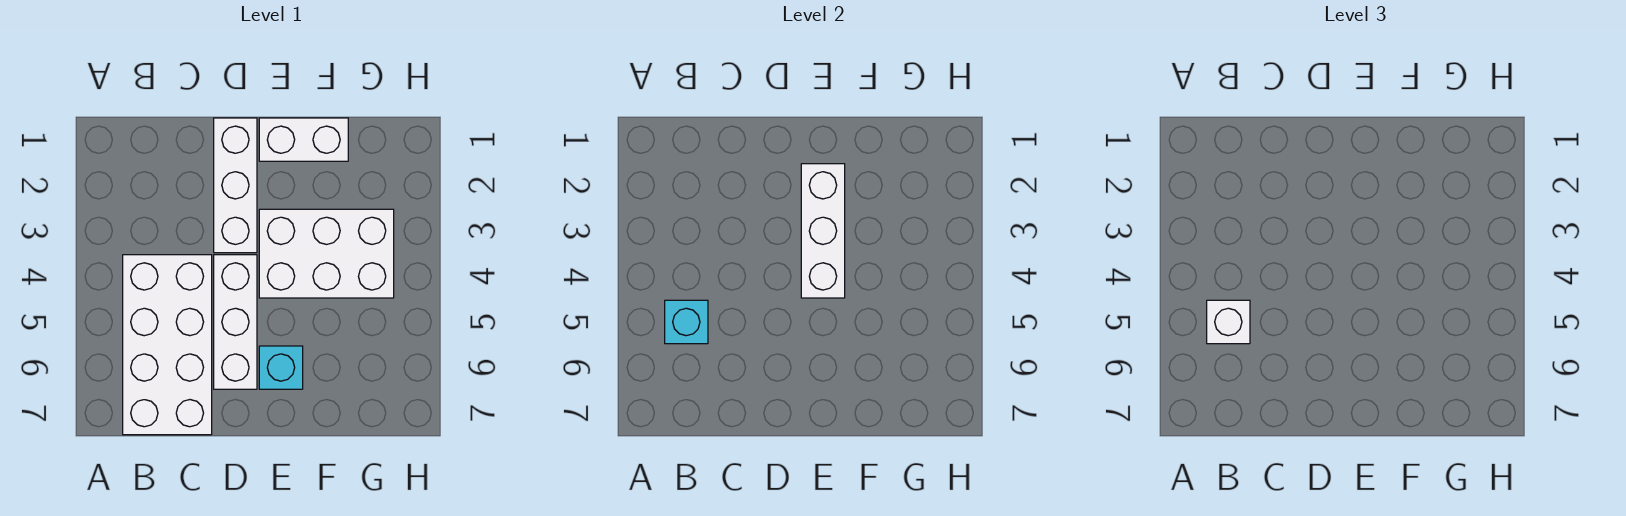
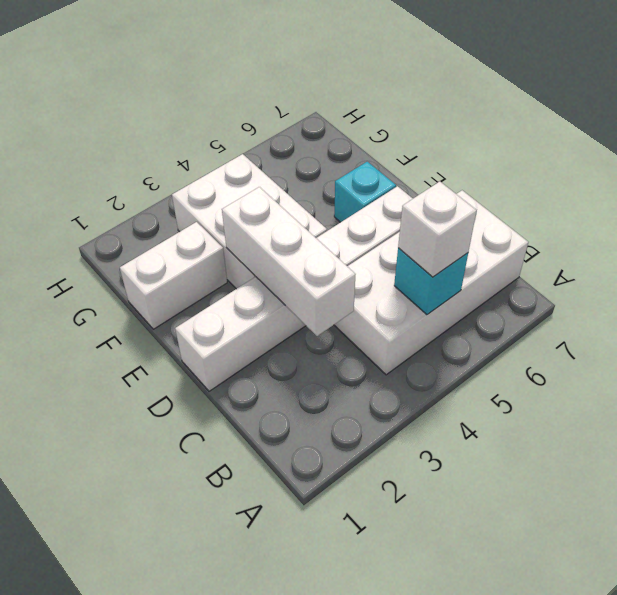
white 1x2 brick [259,118,348,161] -> white 1x2 brick turned to [120,222,227,329]
white 1x3 brick [801,164,845,298] -> white 1x3 brick turned to [222,187,356,336]

